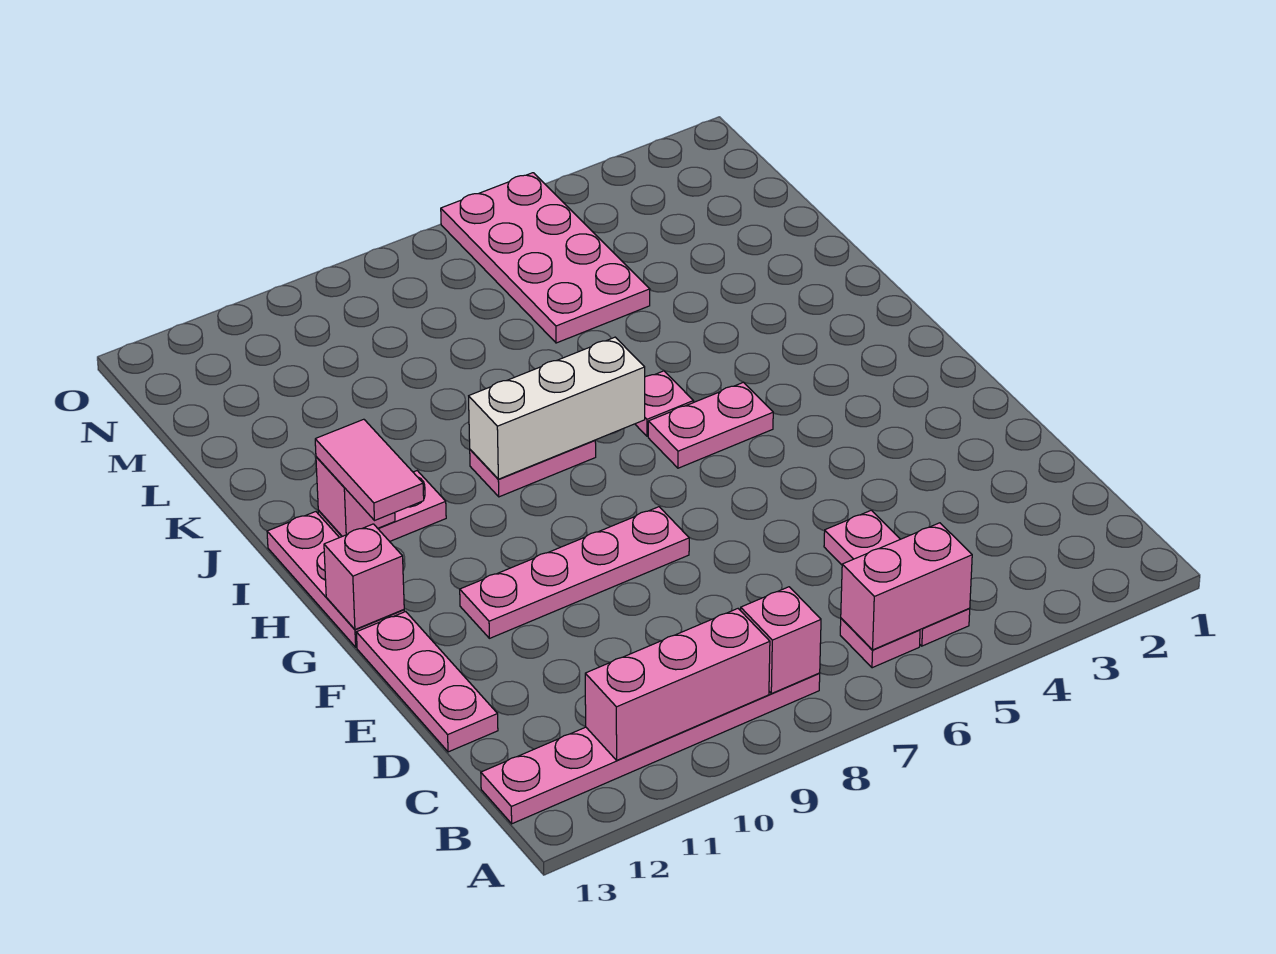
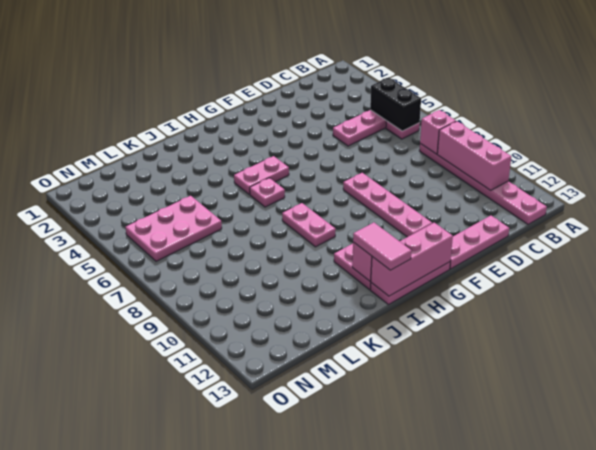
pink 1x2 brick [841,523,972,650] -> black 1x2 brick [370,77,421,131]
pink 1x1 brick [324,524,404,629] -> pink 1x3 brick [371,223,453,296]
pink 1x2 plate [648,382,773,468] -> pink 1x2 plate turned to [234,156,289,194]
pink 1x2 tile [315,419,424,521] -> pink 1x2 tile turned to [353,222,411,270]
white 1x3 brick [469,337,645,479] -> none
pink 2x4 plate [441,173,650,343] -> pink 2x3 plate [126,196,222,261]

